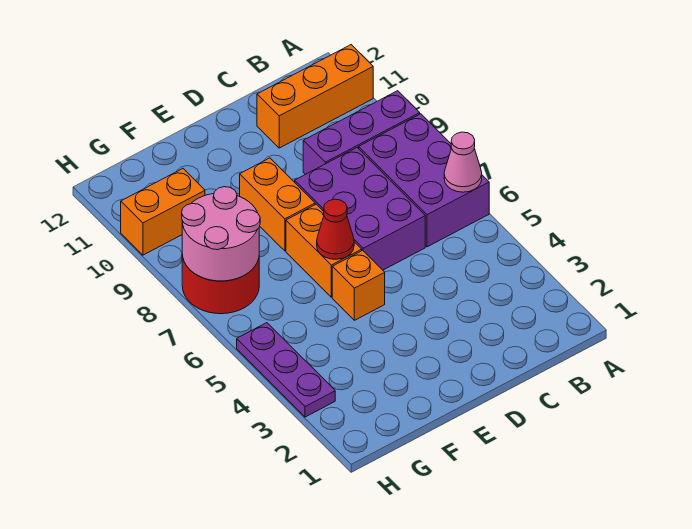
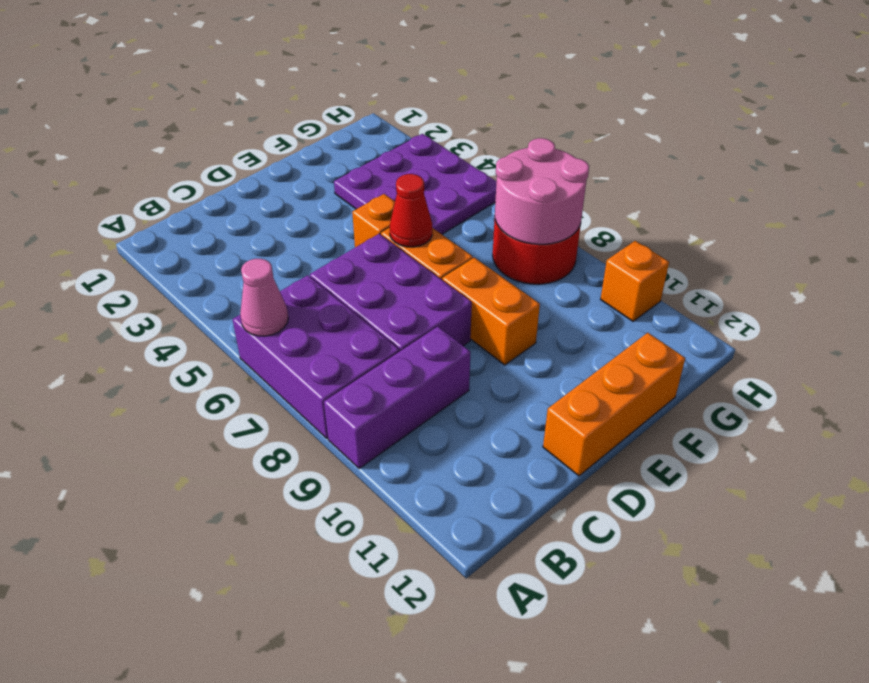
orange 1x3 brick [257,45,373,148] -> orange 1x3 brick moved to [543,333,685,476]
orange 1x2 brick [121,169,205,255] -> orange 1x1 brick [601,241,669,321]
purple 1x3 plate [237,323,335,417] -> purple 3x3 plate [334,134,497,234]

